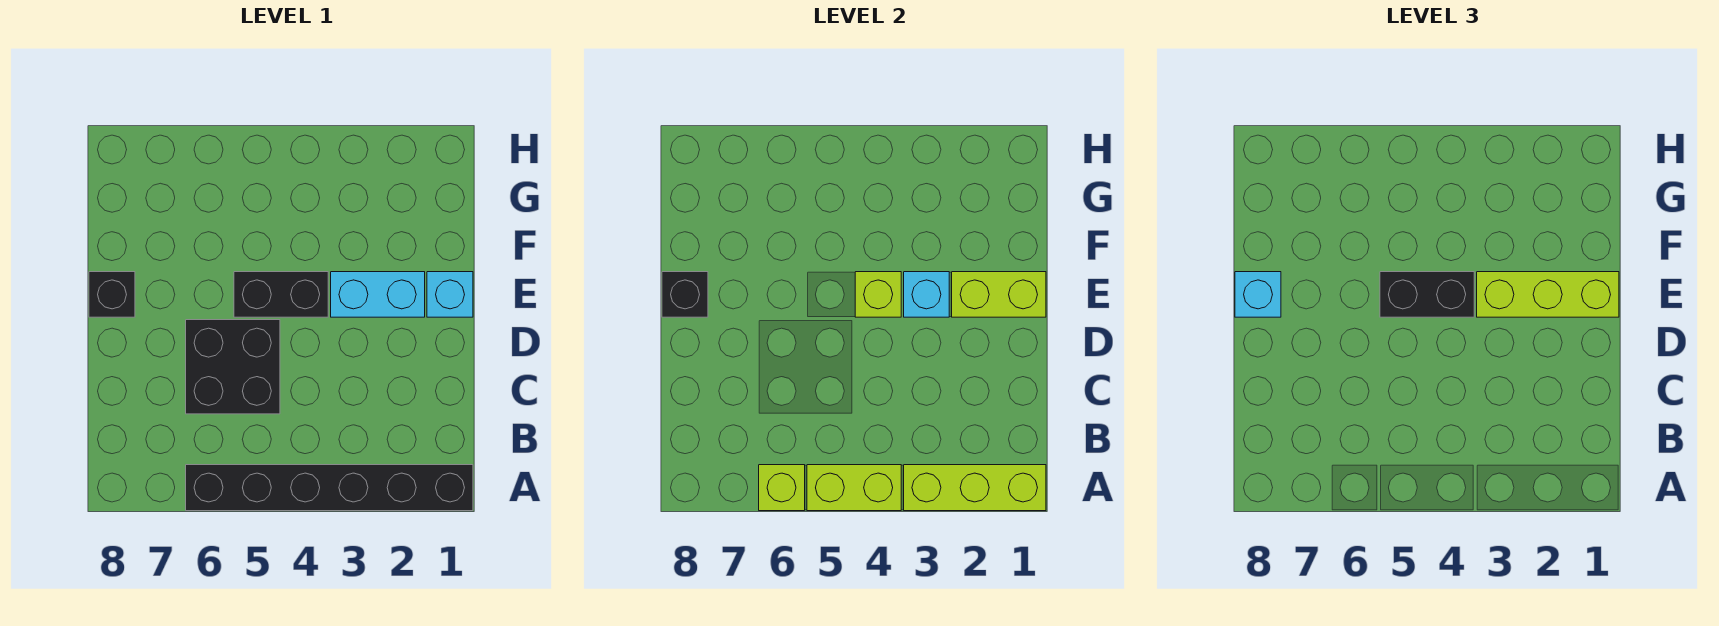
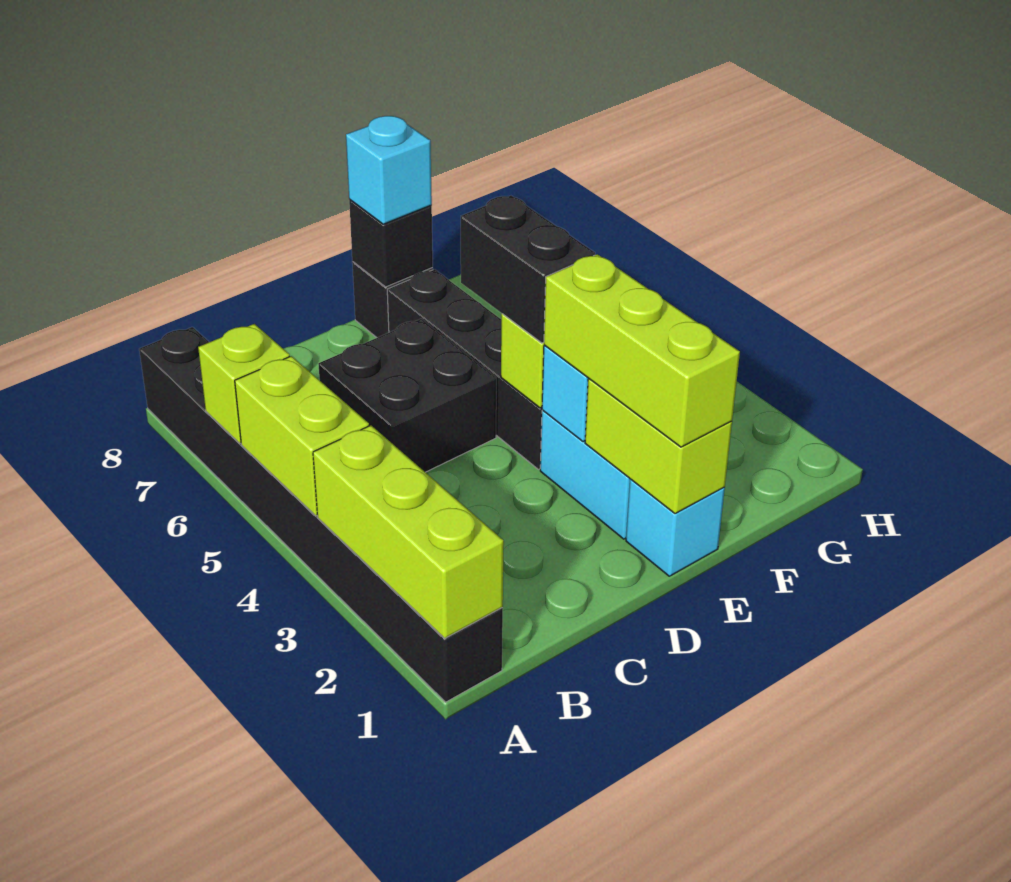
black 1x6 brick [186,465,473,511] -> black 1x8 brick [139,327,503,702]
black 1x2 brick [234,272,328,317] -> black 1x4 brick [387,269,542,469]

